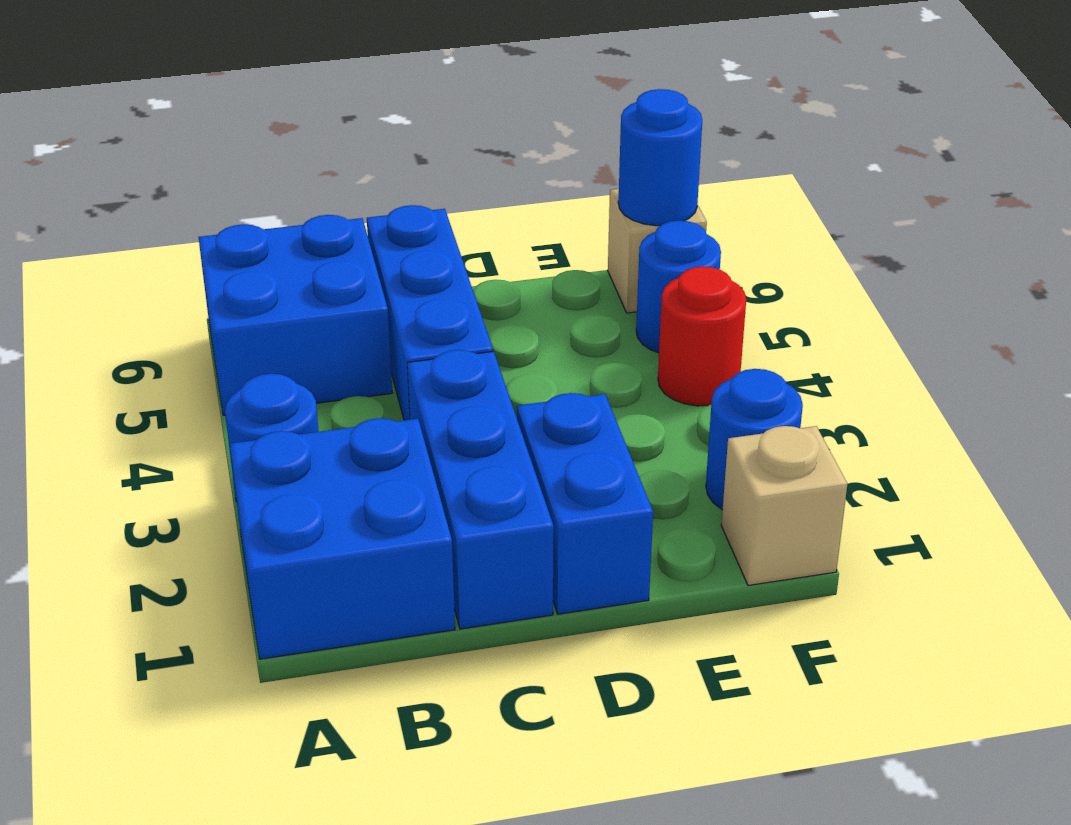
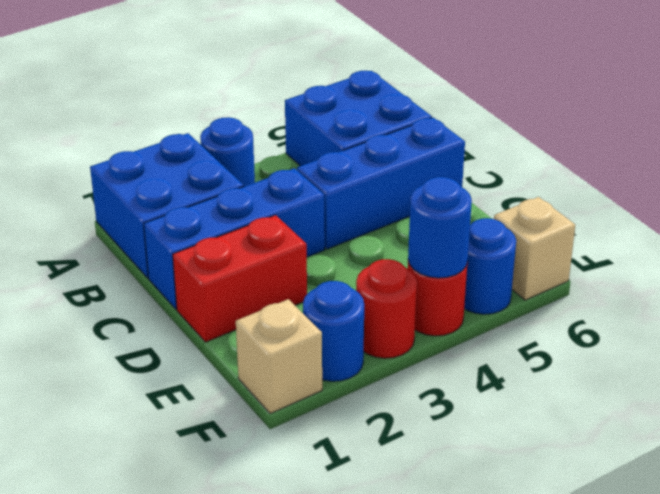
blue 1x2 brick [517,393,653,614] -> red 1x2 brick [173,215,307,342]
none -> red 1x1 round brick [356,259,417,358]
blue 1x1 round brick [618,89,702,226] -> blue 1x1 round brick moved to [408,177,472,278]

